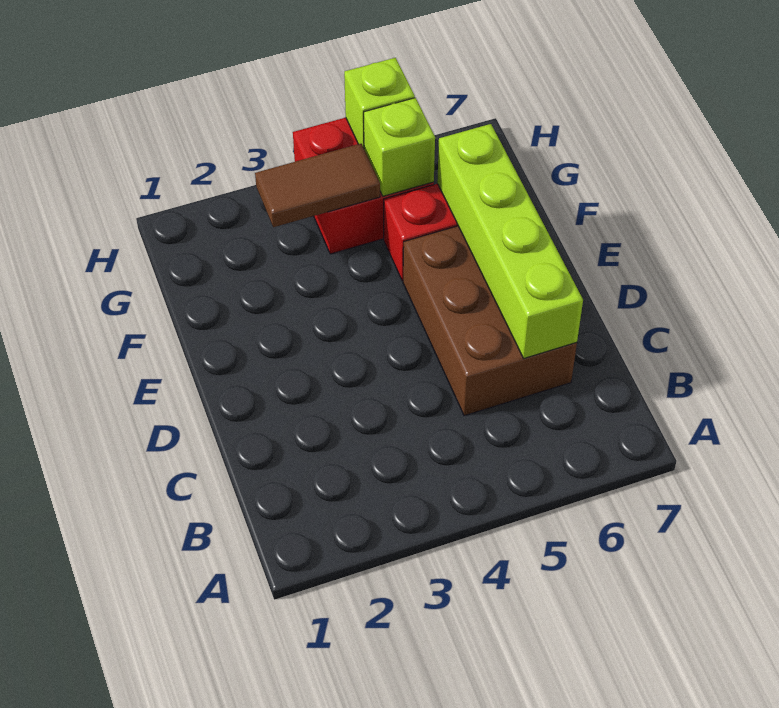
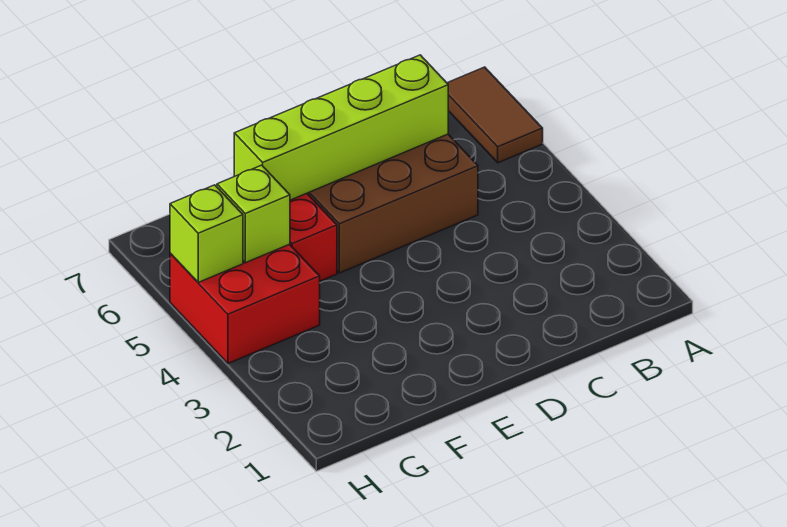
brown 1x2 tile [255,144,380,227] -> brown 1x2 tile moved to [447,67,543,163]

